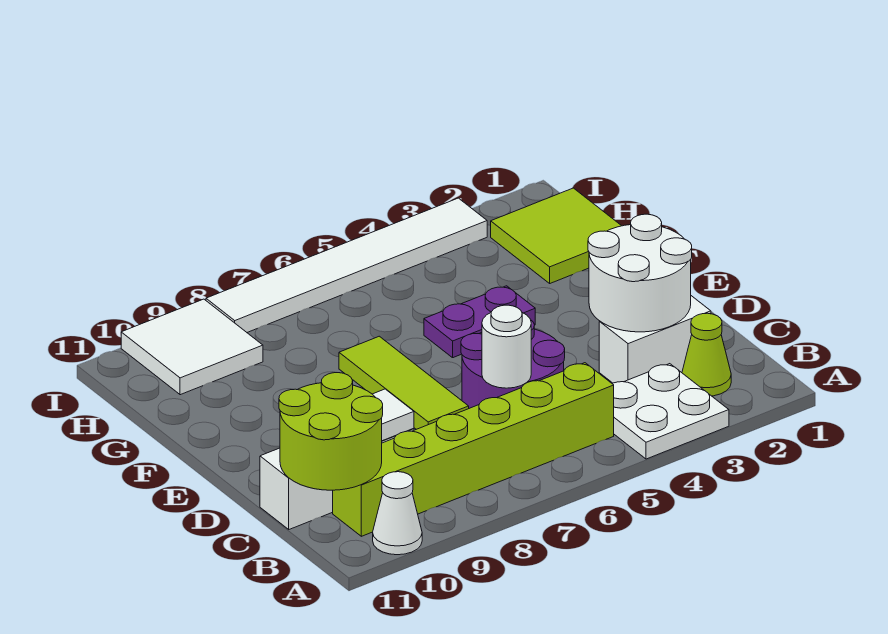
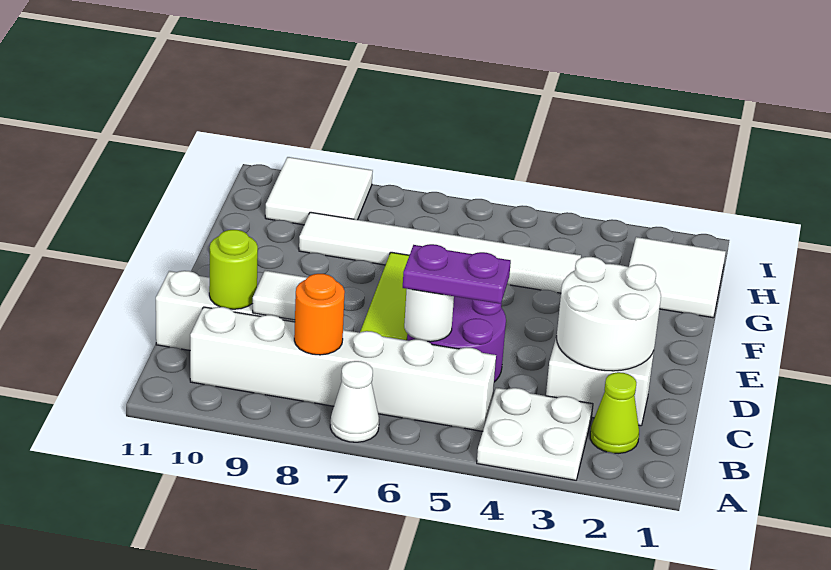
white 1x1 cone [373,472,422,555] -> white 1x1 cone moved to [330,361,379,442]
lime 1x6 brick [333,363,614,536] -> white 1x6 brick [190,307,496,431]
none -> orange 1x1 round brick [294,274,345,355]
lime 2x2 round brick [279,373,383,490] -> lime 1x1 round brick [209,230,258,309]
purple 1x2 plate [424,286,535,358] -> purple 1x2 plate moved to [403,244,511,304]
lime 2x2 tile [491,188,621,283] -> white 2x2 tile [629,237,726,318]
white 1x6 tile [206,198,487,332] -> white 1x6 tile moved to [299,212,581,293]

